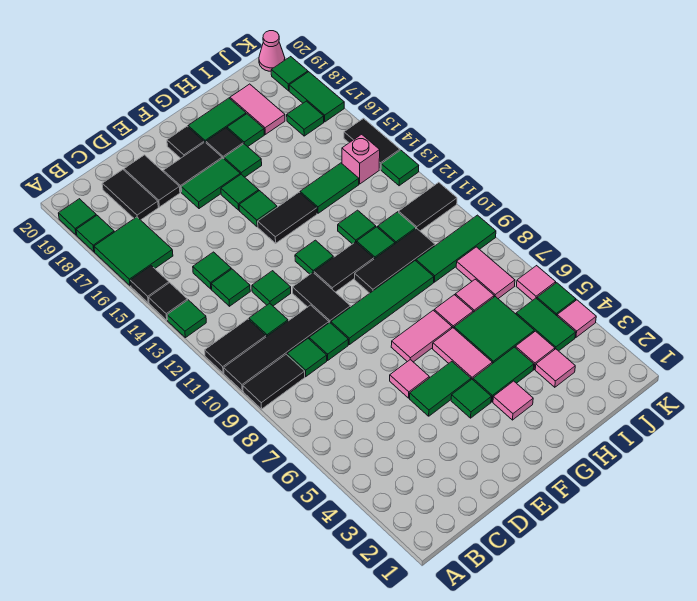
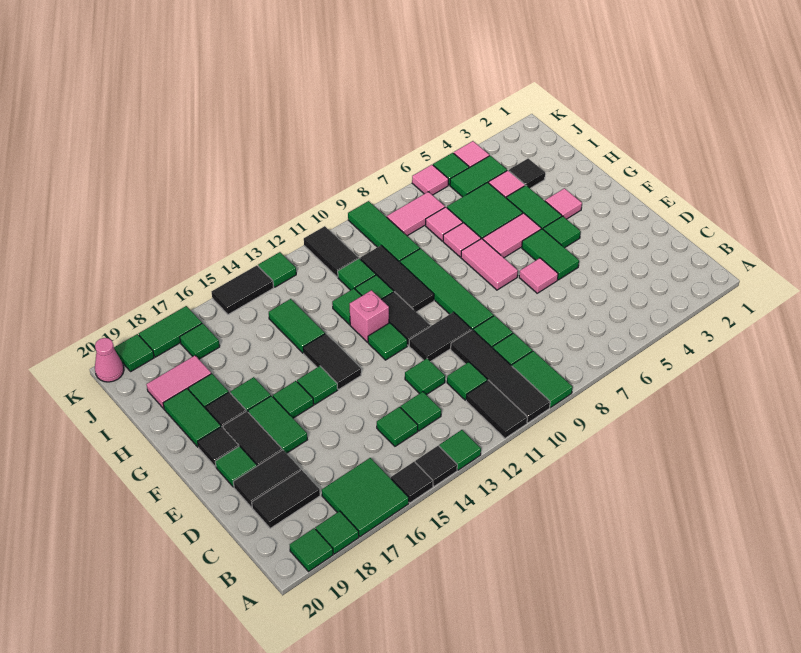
black 1x2 tile [243,354,305,409] -> green 1x2 tile [512,351,573,408]
none -> green 1x1 tile [215,446,257,487]
pink 1x1 tile [535,349,575,387] -> black 1x1 tile [509,159,545,188]
pink 1x1 brick [342,134,380,184] -> pink 1x1 brick moved to [350,290,389,342]

